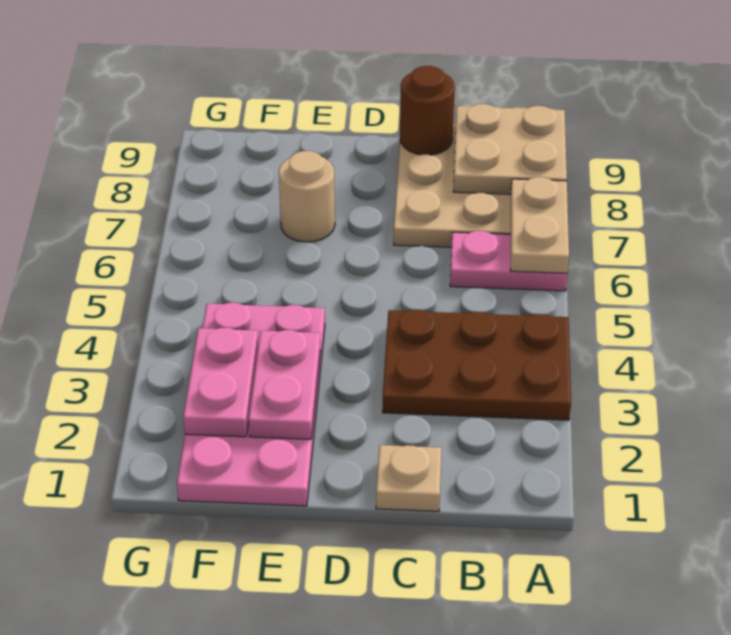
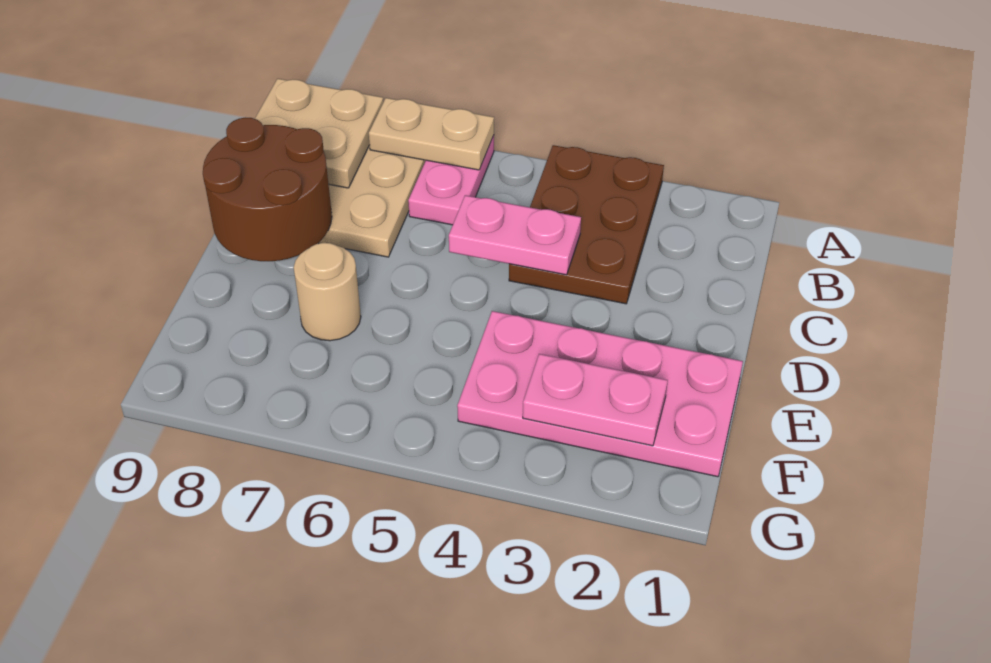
tan 1x1 plate [376,445,441,511] -> none
brown 1x1 round brick [400,66,455,155] -> brown 2x2 round brick [203,118,332,261]
pink 1x2 plate [249,330,320,439] -> pink 1x2 plate moved to [449,195,581,275]

